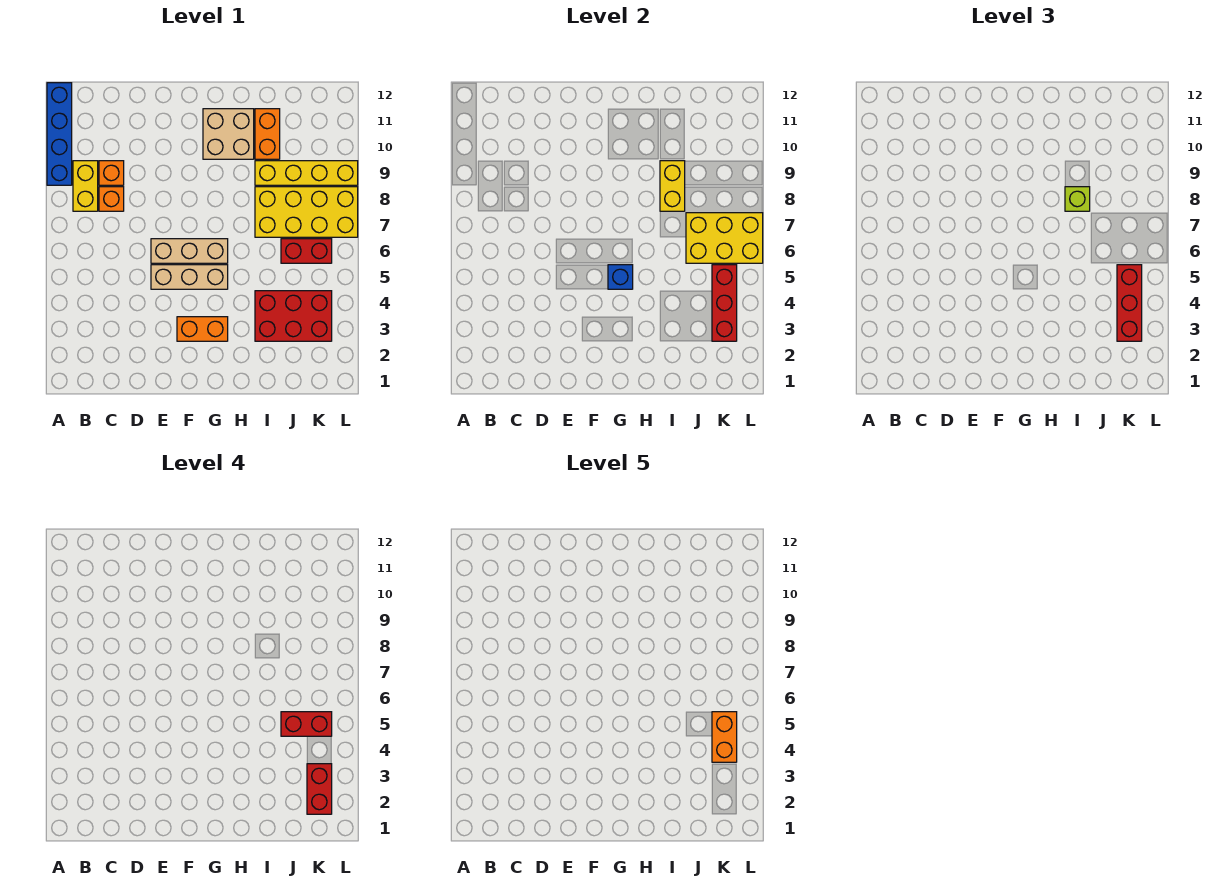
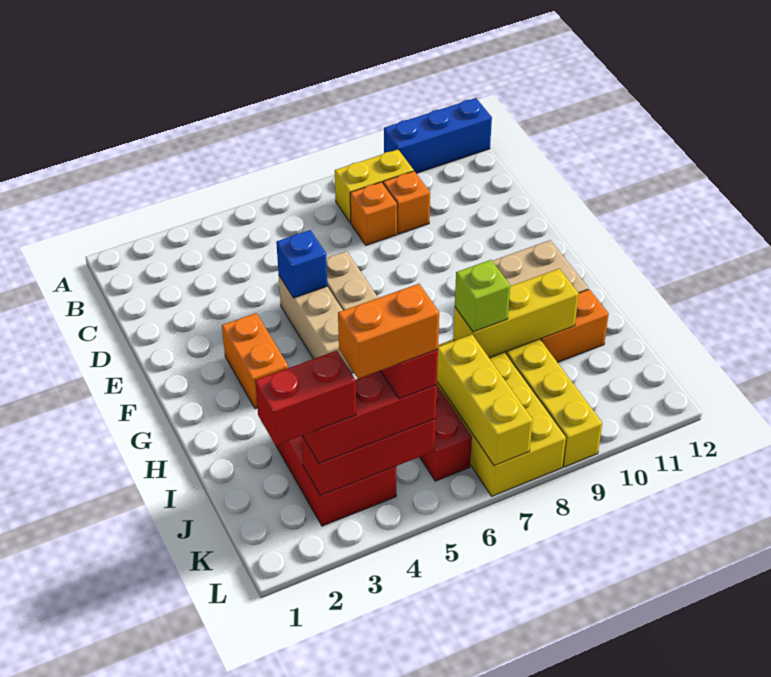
blue 1x4 brick [47,83,72,185] -> blue 1x3 brick [384,98,492,173]
blue 1x1 brick [608,265,633,289] -> blue 1x1 brick moved to [276,230,327,298]
yellow 1x2 brick [660,161,685,211] -> yellow 1x3 brick [453,269,579,358]
yellow 2x3 brick [686,213,763,263] -> yellow 1x3 brick [437,335,533,466]

